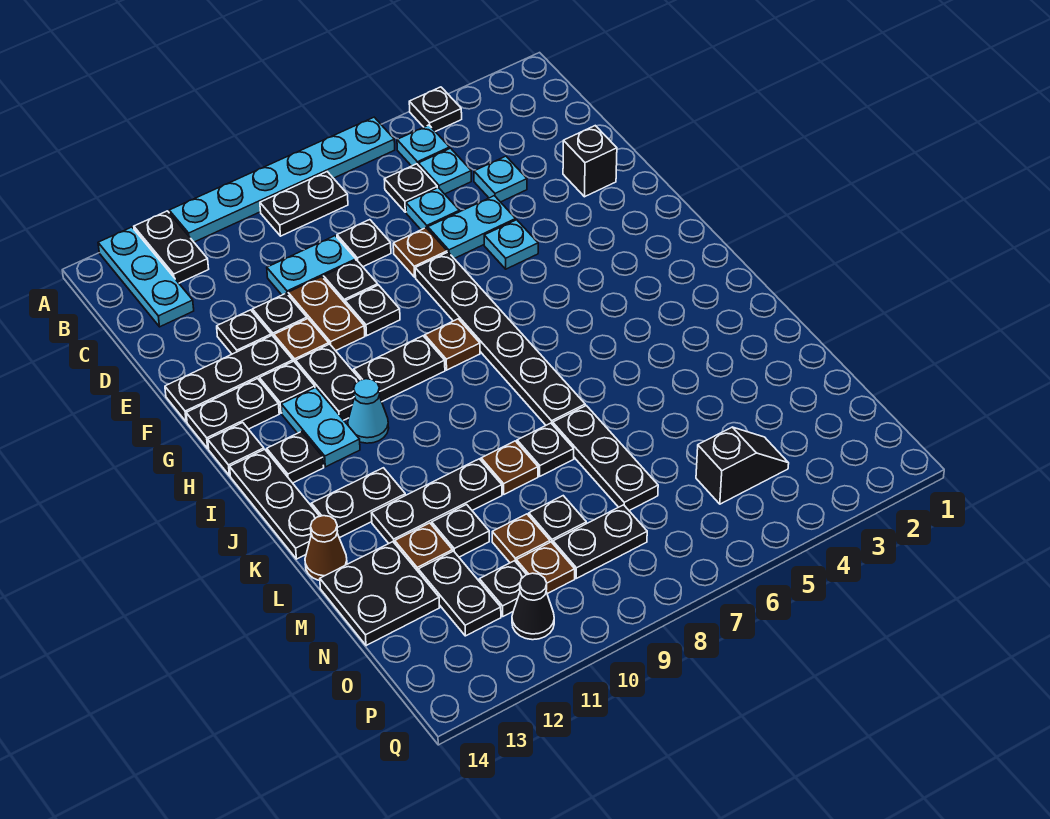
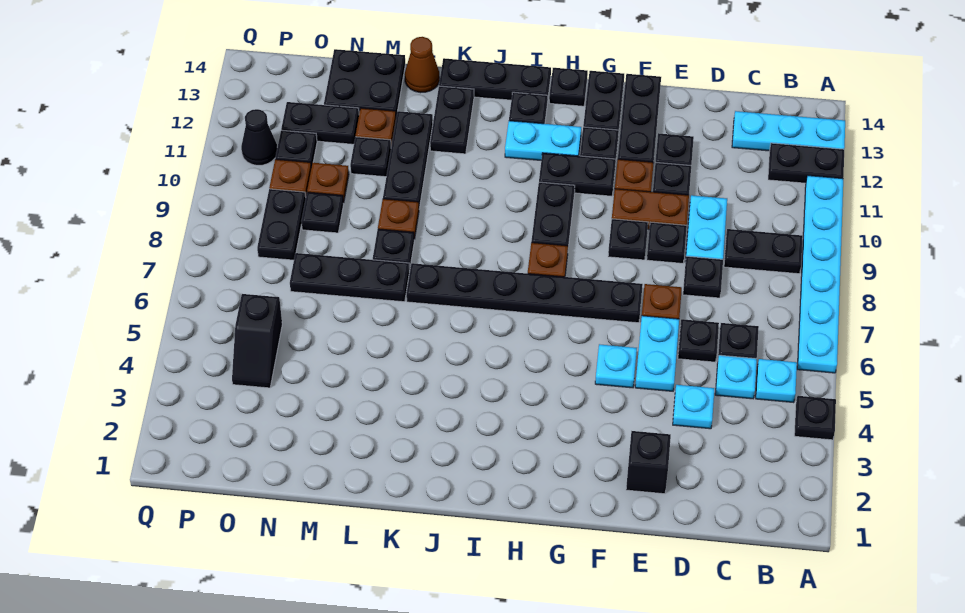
black 1x2 plate [260,172,348,236] -> black 1x2 plate turned to [724,229,803,274]
cyan 1x1 plate [406,188,459,230] -> black 1x1 plate [678,319,719,362]
cyan 1x1 cone [348,379,389,443] -> none

